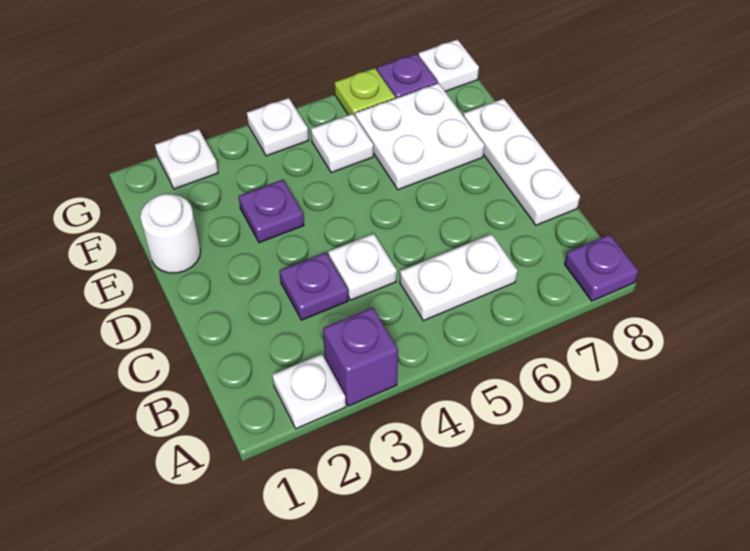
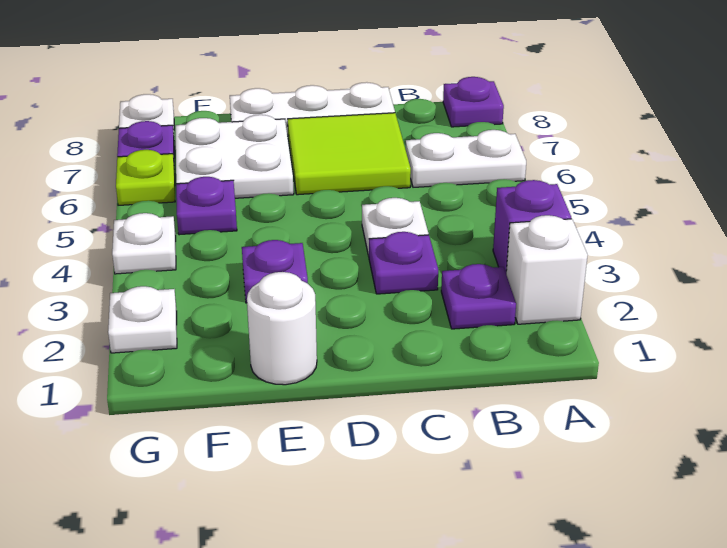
white 1x1 plate [272,354,346,429] -> white 1x1 brick [506,215,588,324]
none -> purple 1x1 plate [441,264,516,329]
white 1x2 plate [400,234,517,321] -> white 1x2 plate turned to [405,130,526,187]
none -> lime 2x2 tile [288,113,411,195]
white 1x1 plate [311,114,373,173] -> purple 1x1 plate [176,177,237,235]

